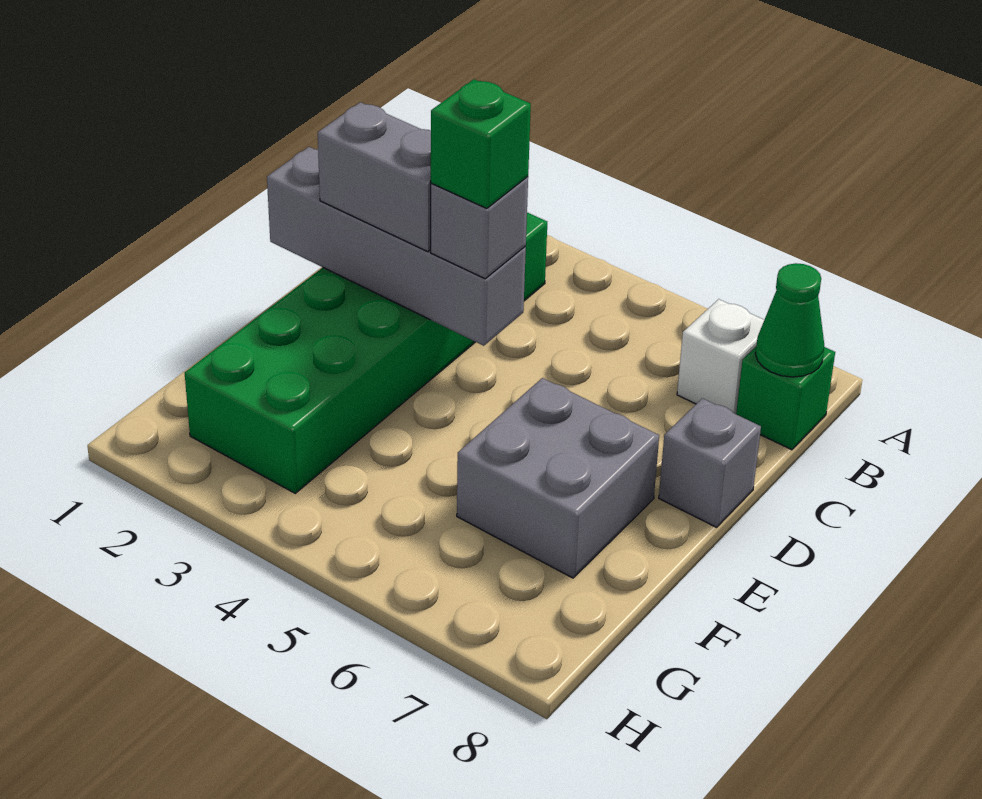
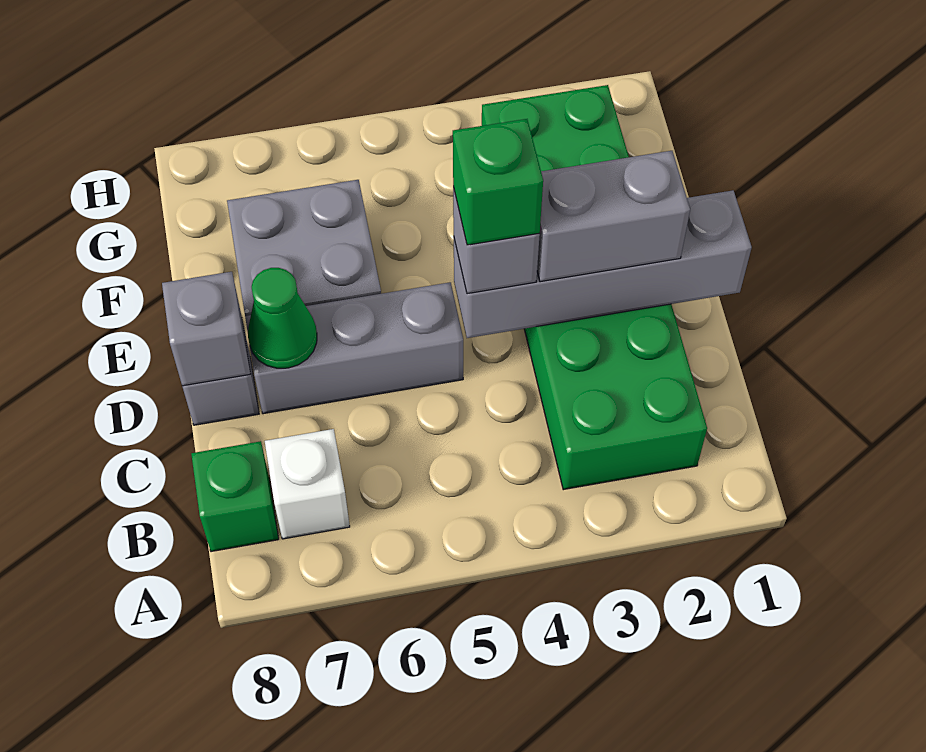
green 1x1 cone [755,263,824,377] -> green 1x1 cone moved to [248,268,317,368]
none -> grey 1x3 brick [245,282,463,414]
none -> grey 1x1 brick [162,272,250,386]

